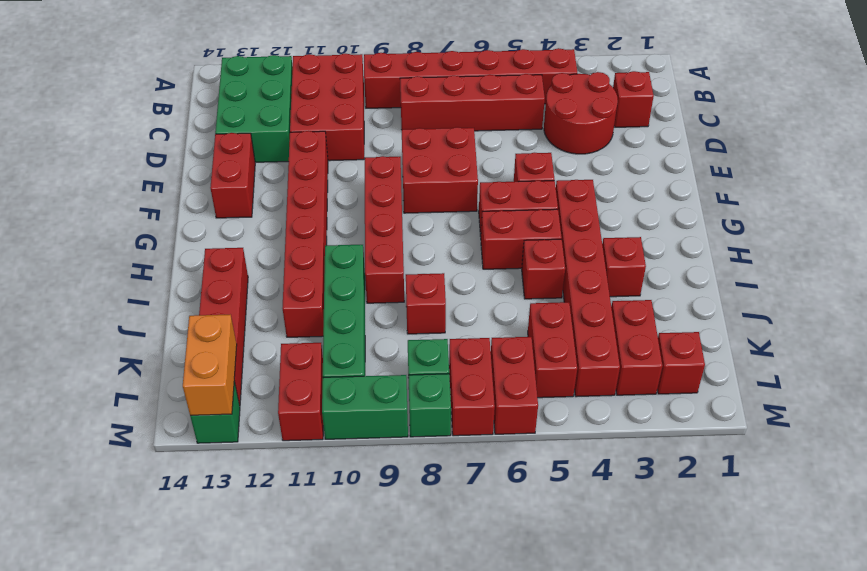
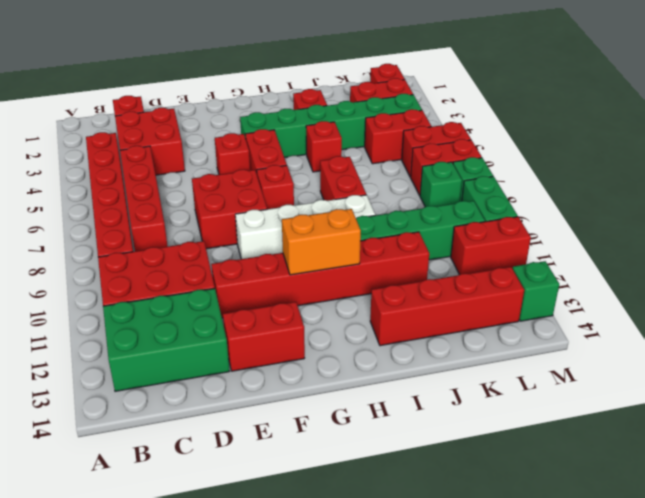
red 2x2 round brick [544,72,618,154] -> red 2x2 brick [115,108,185,175]
red 1x4 brick [365,156,404,303] -> white 1x4 brick [235,195,375,259]
red 1x6 brick [556,180,620,397] -> green 1x6 brick [240,94,422,158]
red 1x2 brick [481,209,562,269] -> red 1x2 brick moved to [320,156,366,201]
red 1x1 brick [406,273,446,334] -> red 1x1 brick moved to [257,165,294,209]
orange 1x2 brick [183,315,237,416] -> orange 1x2 brick moved to [282,209,361,275]

